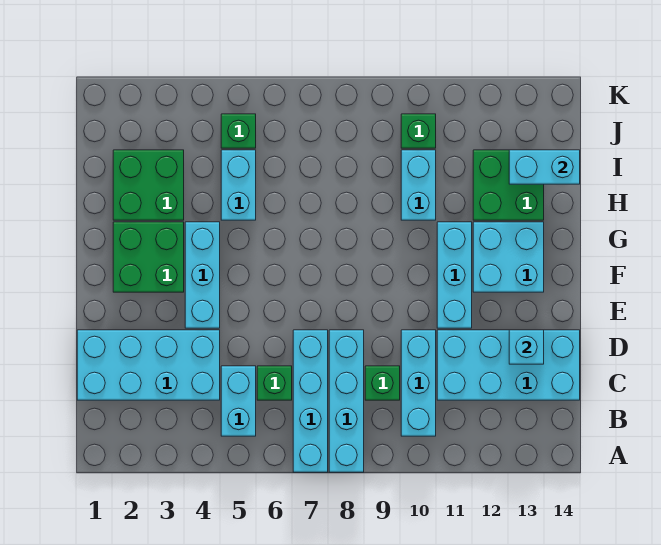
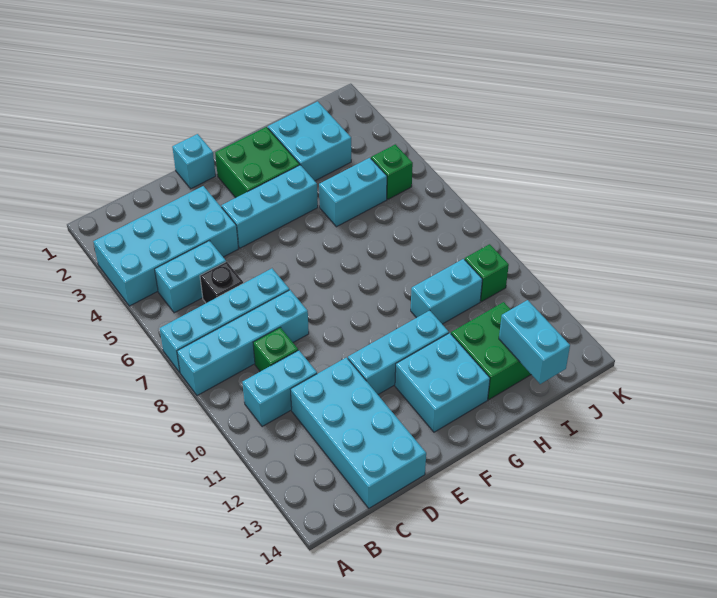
cyan 1x3 brick [401,330,436,436] -> cyan 1x2 brick [243,350,317,427]
cyan 2x4 brick [77,330,220,400] -> cyan 2x4 brick turned to [93,186,238,306]
green 1x1 brick [257,366,292,400] -> black 1x1 brick [200,262,243,303]
cyan 1x1 brick [509,330,544,364] -> cyan 1x1 brick moved to [172,134,216,189]
green 2x2 brick [113,150,184,220] -> cyan 2x2 brick [268,101,351,181]

